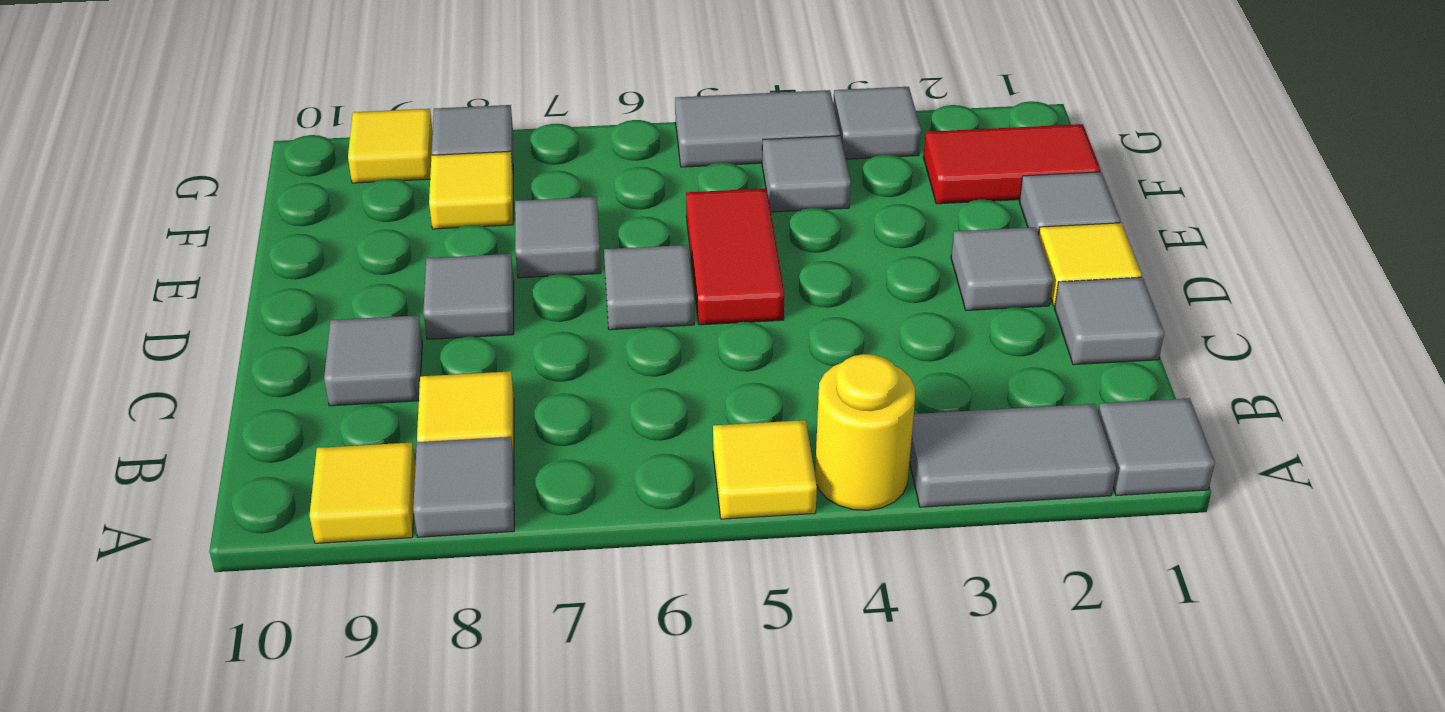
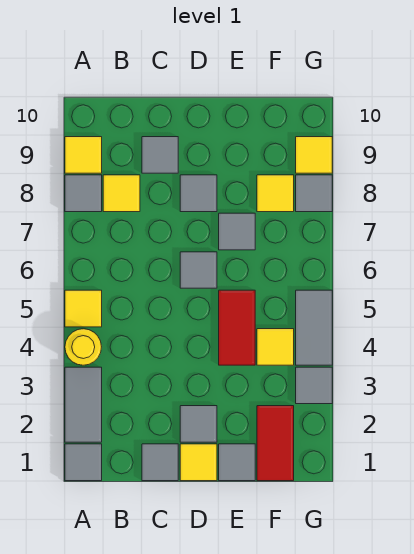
red 1x2 tile [686,188,784,325] -> red 1x2 tile turned to [219,290,255,365]
grey 1x1 tile [762,136,851,212] -> yellow 1x1 tile [257,329,294,365]

